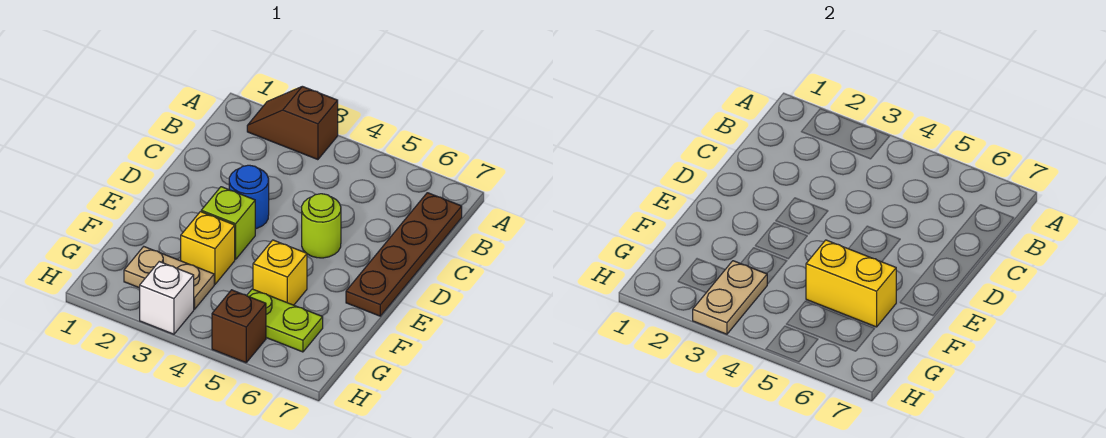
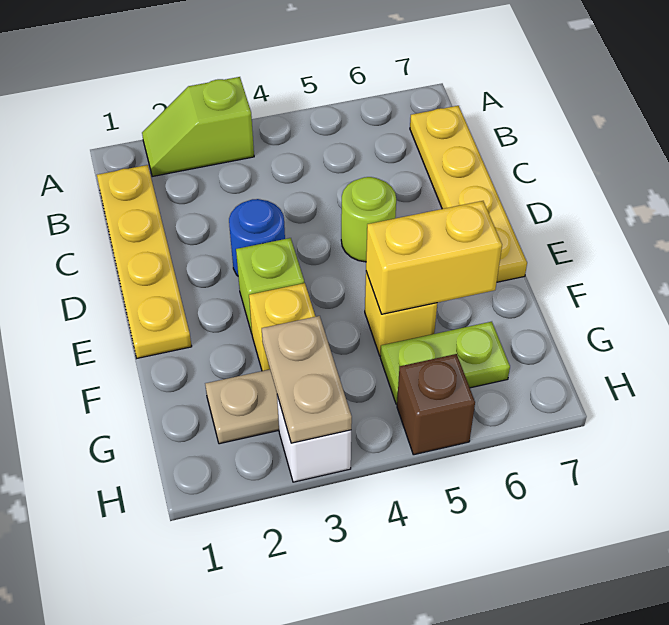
brown 1x2 slope [247,86,338,160] -> lime 1x2 slope [142,77,254,176]
none -> yellow 1x4 plate [97,165,192,358]
brown 1x4 plate [346,193,462,316] -> yellow 1x4 plate [410,106,527,282]

